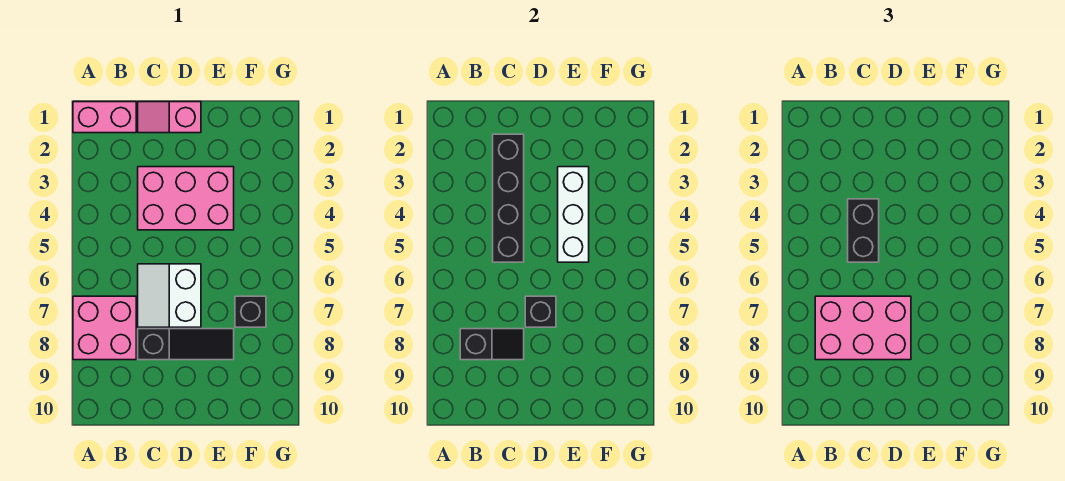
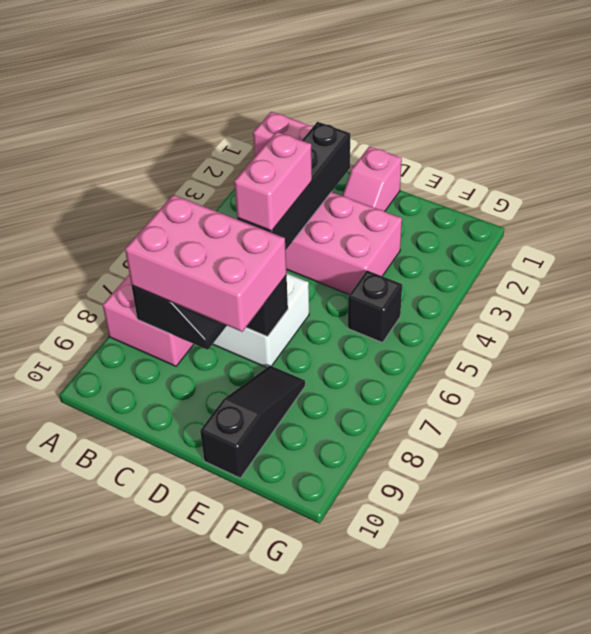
pink 1x2 slope [138,102,201,133] -> pink 1x2 slope turned to [342,146,402,212]
black 1x2 brick [848,199,879,262] -> pink 1x2 brick [234,132,312,231]
black 1x3 slope [138,329,234,360] -> black 1x3 slope turned to [200,366,305,478]
white 1x3 brick [558,167,589,262] -> none
black 1x1 brick [235,296,266,327] -> black 1x1 brick moved to [348,270,402,343]

